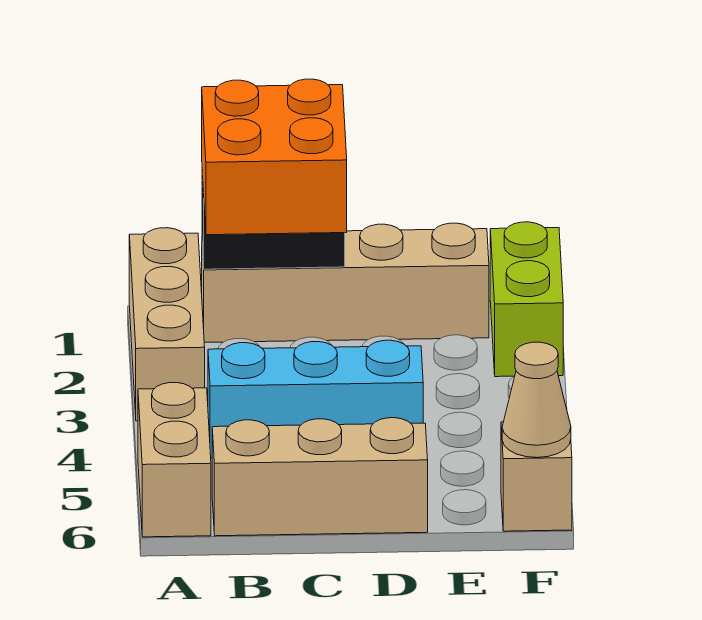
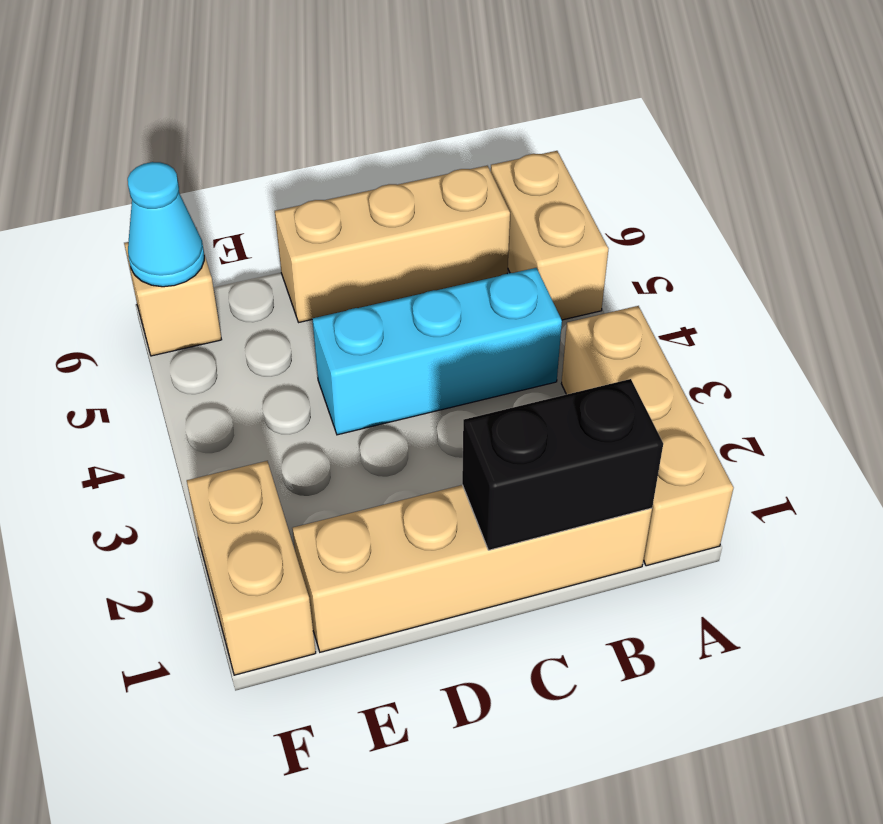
orange 2x2 brick [202,79,347,235] -> none
lime 1x2 brick [490,222,563,377] -> tan 1x2 brick [187,461,316,675]
tan 1x1 cone [502,342,571,458] -> cyan 1x1 cone [128,162,204,287]

